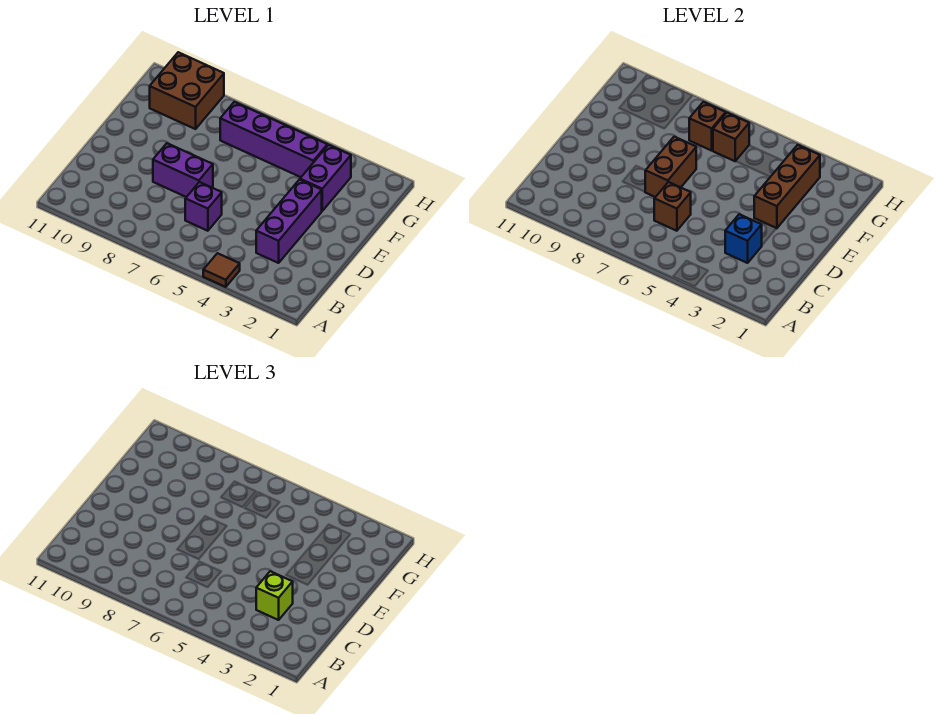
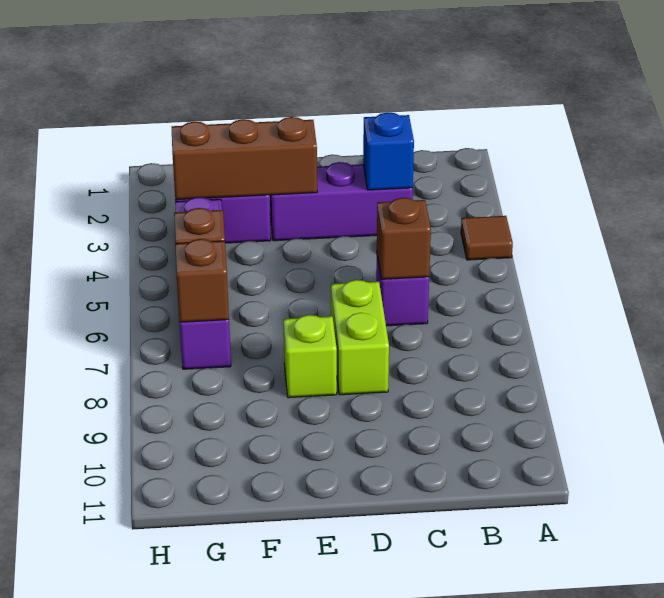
lime 1x1 brick [256,571,293,620] -> lime 1x1 brick moved to [283,315,337,398]
purple 1x2 brick [153,143,213,197] -> lime 1x2 brick [331,280,389,395]
brown 1x2 brick [645,137,696,197] -> none
brown 2x2 brick [150,52,224,129] -> none

